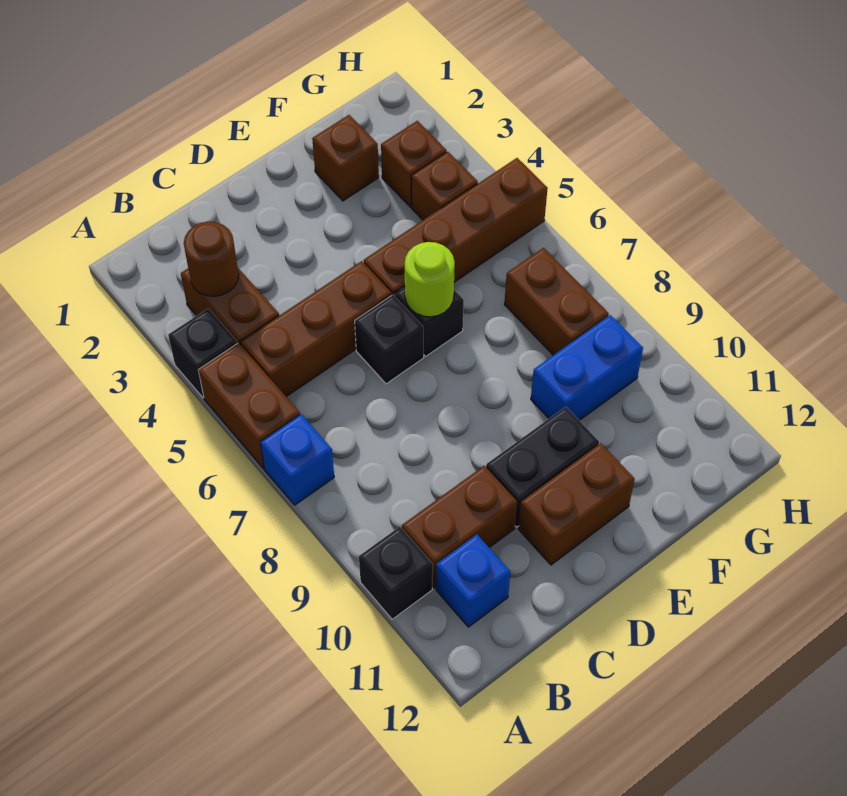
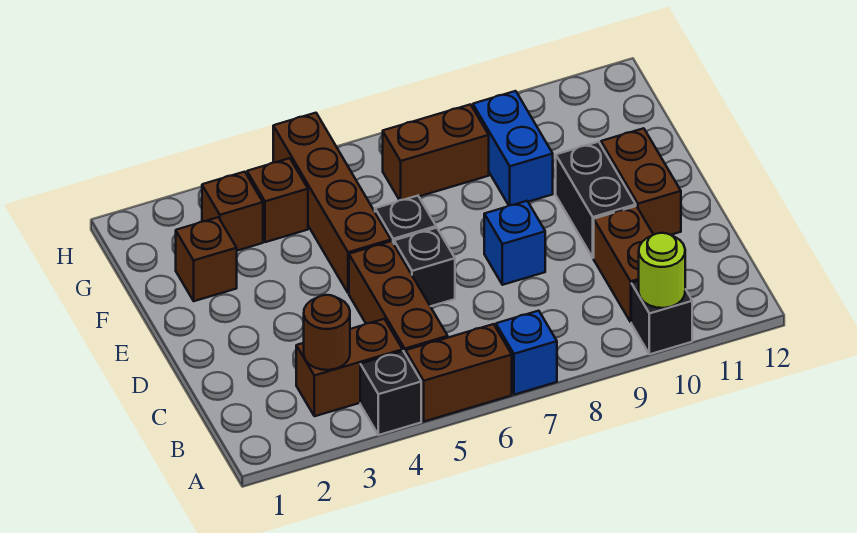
blue 1x1 brick [436,534,510,627] -> blue 1x1 brick moved to [484,201,545,285]
lime 1x1 round brick [405,242,455,317] -> lime 1x1 round brick moved to [639,233,685,308]

